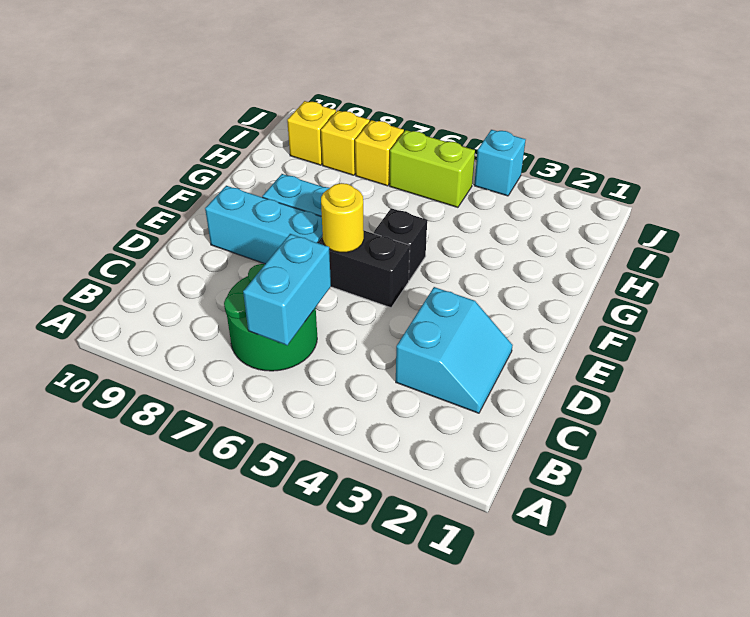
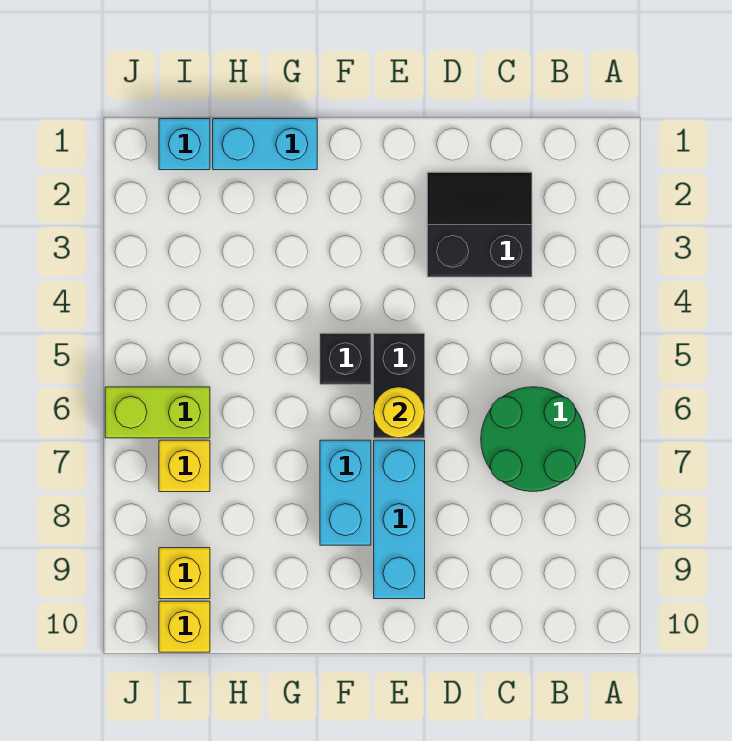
cyan 1x2 brick [243,234,331,345] -> cyan 1x2 brick moved to [213,119,317,170]
cyan 2x2 slope [396,287,513,413] -> black 2x2 slope [427,172,532,277]
lime 1x2 brick [389,130,475,207] -> lime 1x2 brick turned to [105,387,210,438]
yellow 1x1 brick [321,110,370,175] -> yellow 1x1 brick moved to [159,601,210,652]
cyan 1x1 brick [474,130,526,196] -> cyan 1x1 brick moved to [159,119,210,170]

